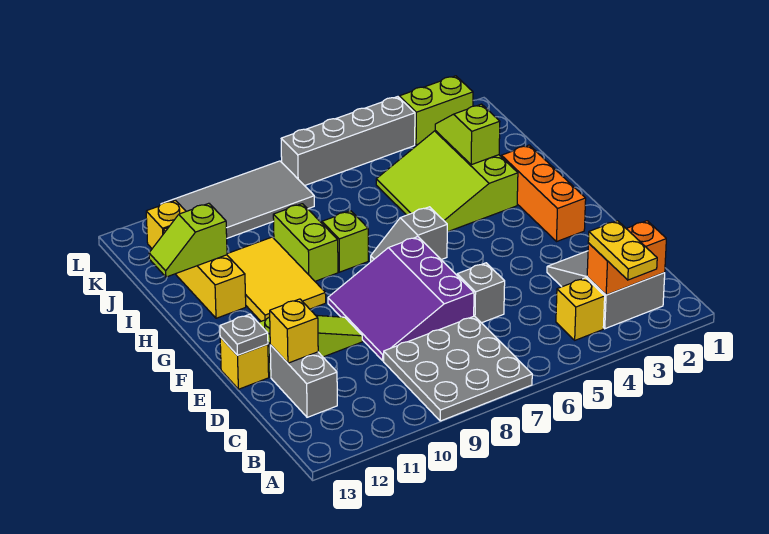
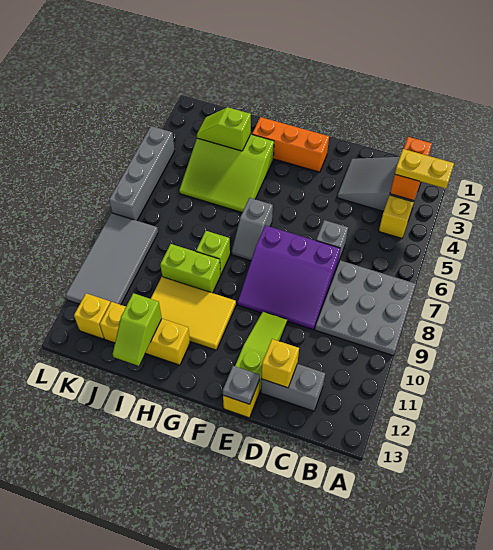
lime 1x2 brick [399,76,473,145] -> none

